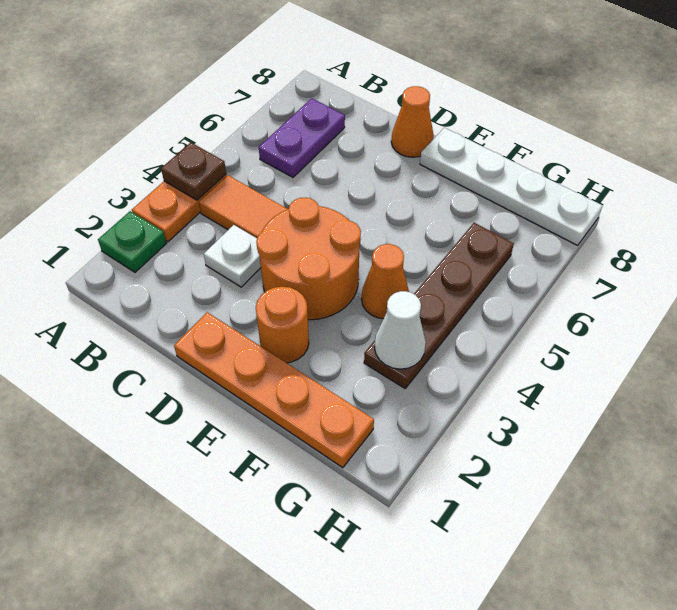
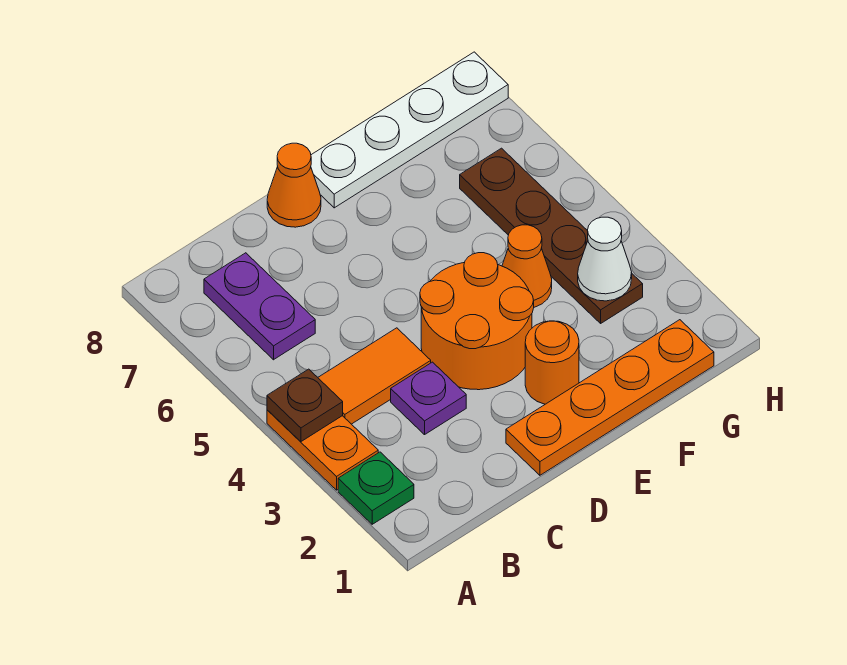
white 1x1 plate [204,225,261,287] -> purple 1x1 plate [391,362,466,435]

